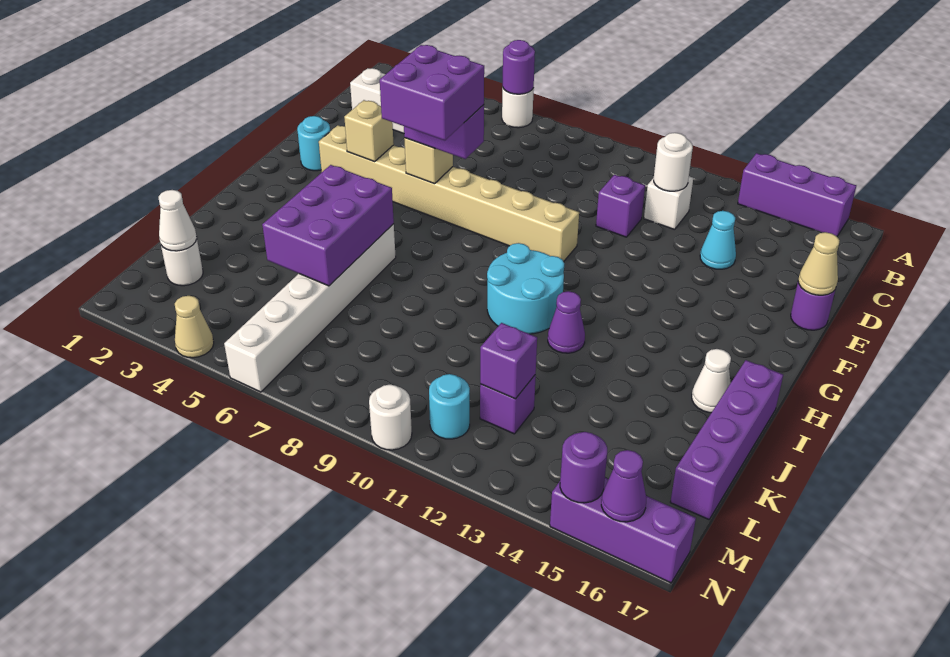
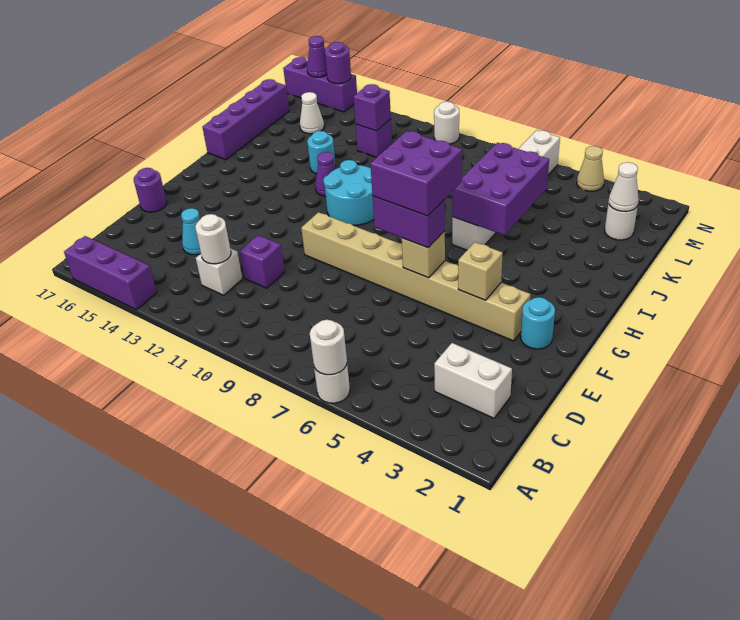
purple 1x1 round brick [503,40,535,94] -> white 1x1 round brick [310,320,347,375]
tan 1x1 cone [798,232,840,295] -> none
white 1x1 cone [692,349,731,413] -> white 1x1 cone moved to [300,92,324,134]
cyan 1x1 round brick [429,374,470,439] -> cyan 1x1 round brick moved to [307,131,336,174]

